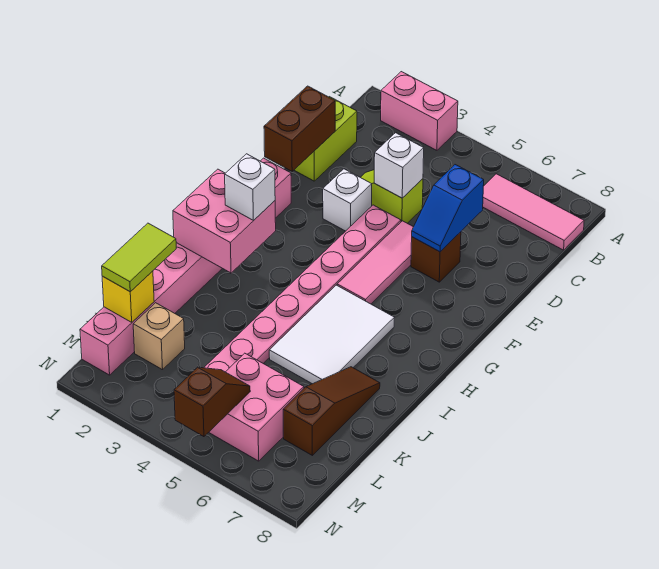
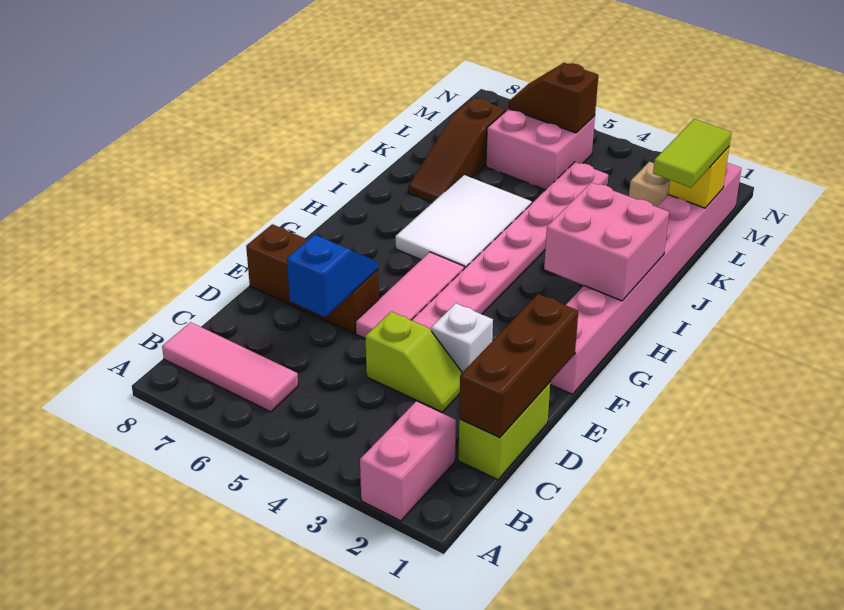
pink 1x2 brick [381,72,458,150] -> pink 1x2 brick turned to [360,401,456,521]
brown 1x2 brick [264,86,335,171] -> brown 1x3 brick [459,294,578,437]
white 1x1 brick [374,133,424,198] -> none
brown 1x1 brick [411,232,461,282] -> brown 1x3 brick [246,224,379,333]
white 1x1 brick [225,154,275,220] -> none
brown 1x2 slope [174,367,250,437] -> brown 1x2 slope turned to [508,63,598,133]

